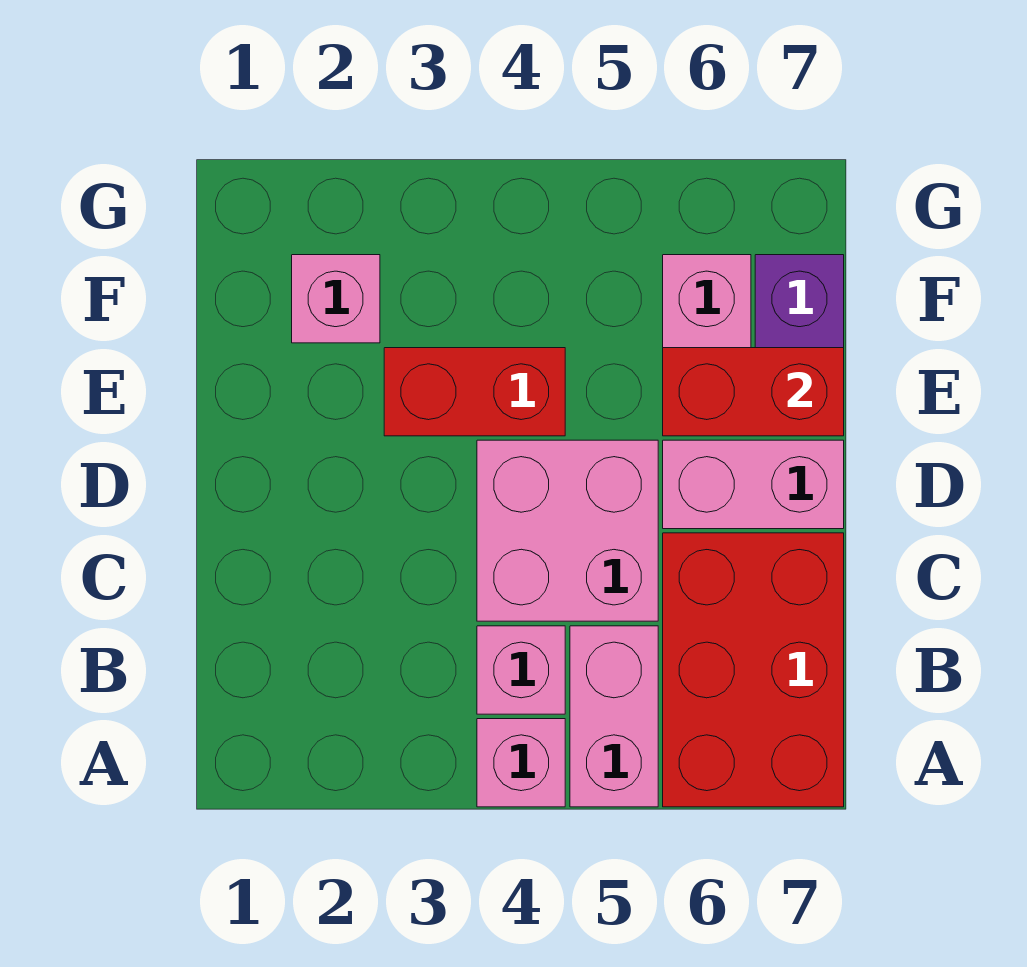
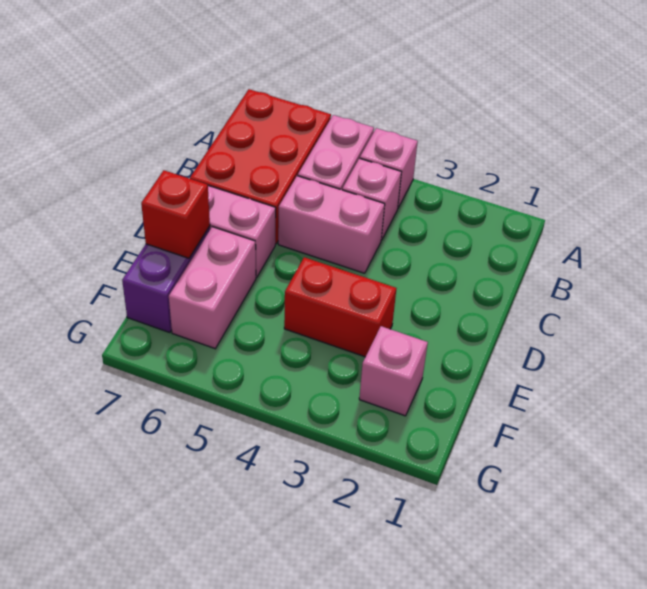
pink 2x2 brick [477,440,658,621] -> pink 1x2 brick [278,176,385,273]
red 1x2 brick [663,348,844,436] -> red 1x1 brick [141,170,210,258]

